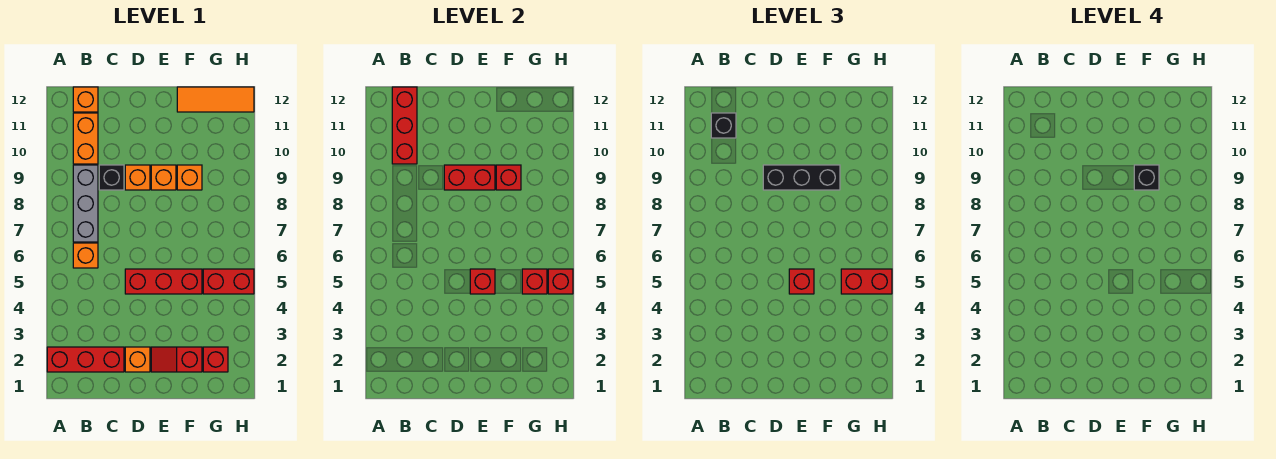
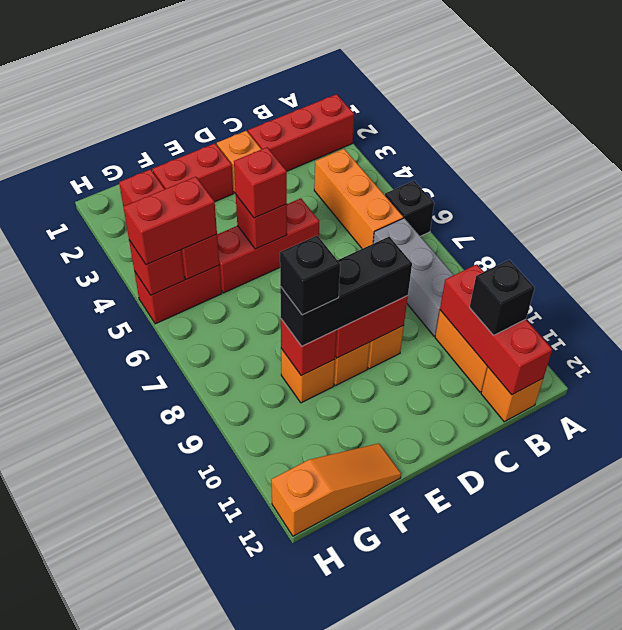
orange 1x1 brick [73,243,98,268] -> orange 1x3 brick [314,149,403,249]
black 1x1 brick [99,165,124,190] -> black 1x1 brick moved to [385,181,434,236]
red 1x2 slope [151,347,202,372] -> red 1x2 brick [152,143,233,202]
orange 1x3 tile [177,87,254,112] -> orange 1x3 slope [271,443,401,536]

